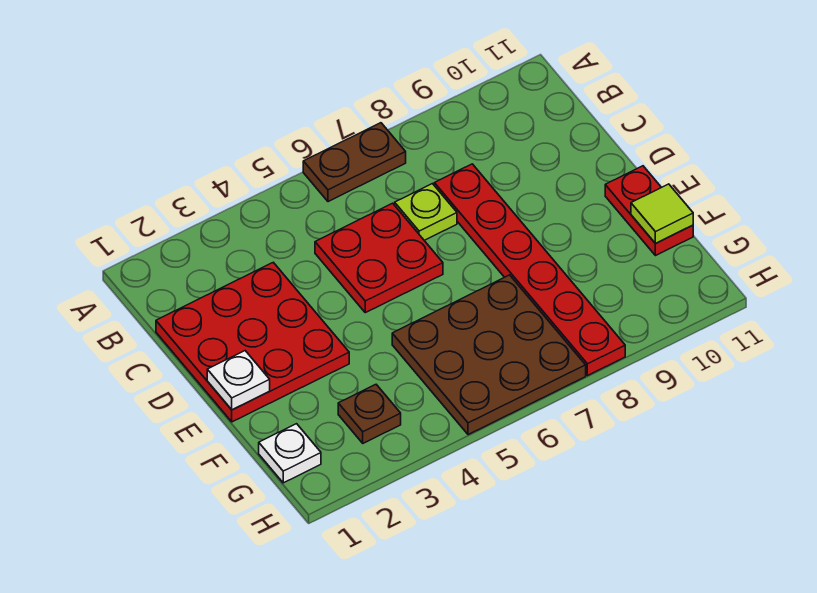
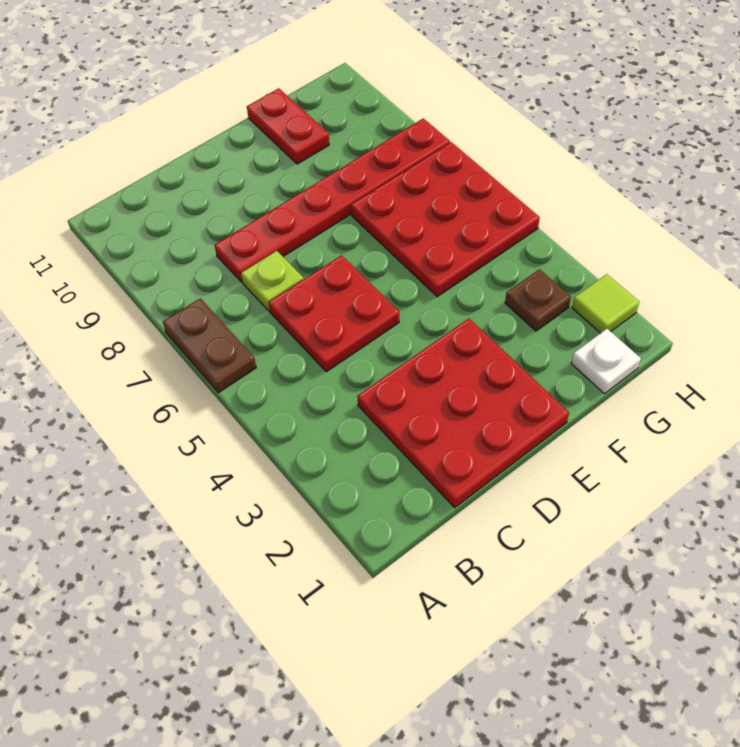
white 1x1 plate [207,351,270,410] -> none
red 1x2 plate [605,166,693,256] -> red 1x2 plate turned to [247,88,329,164]
brown 3x3 plate [392,275,586,435] -> red 3x3 plate [351,142,540,297]
lime 1x1 tile [631,184,693,244] -> lime 1x1 tile moved to [572,274,639,333]

